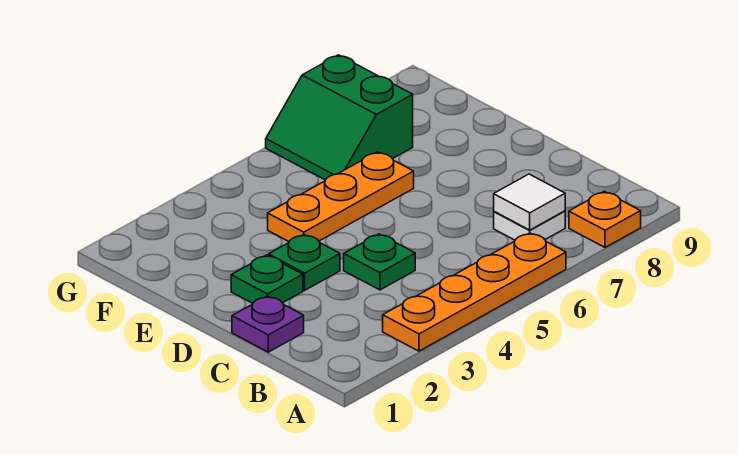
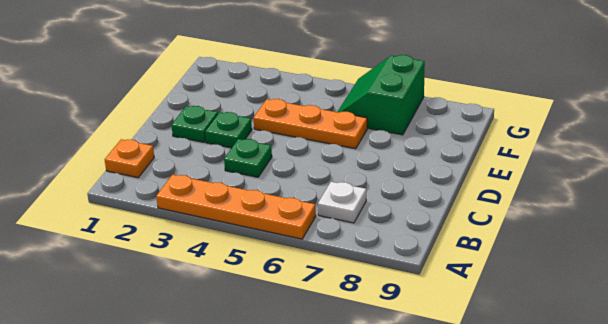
orange 1x1 plate [569,191,641,247] -> orange 1x1 plate moved to [105,139,154,178]
white 1x1 tile [494,174,565,230] -> none
purple 1x1 plate [232,296,304,352] -> none

